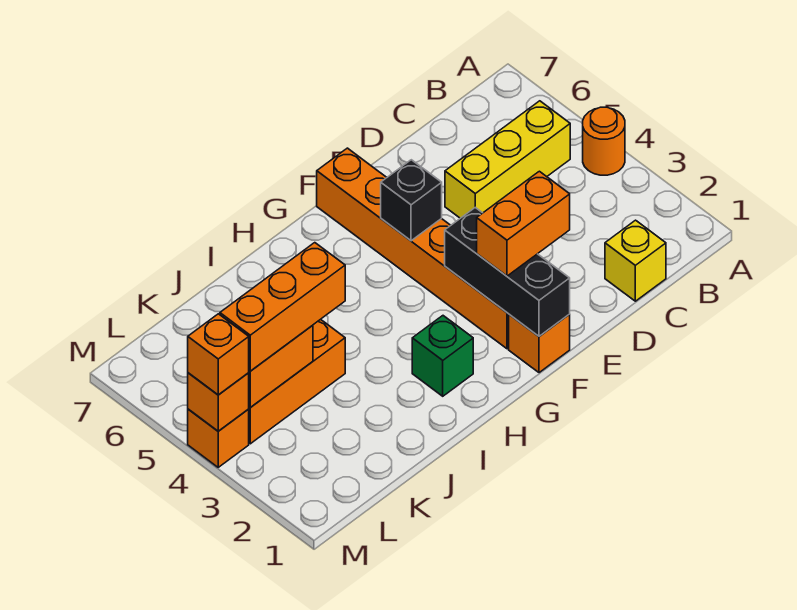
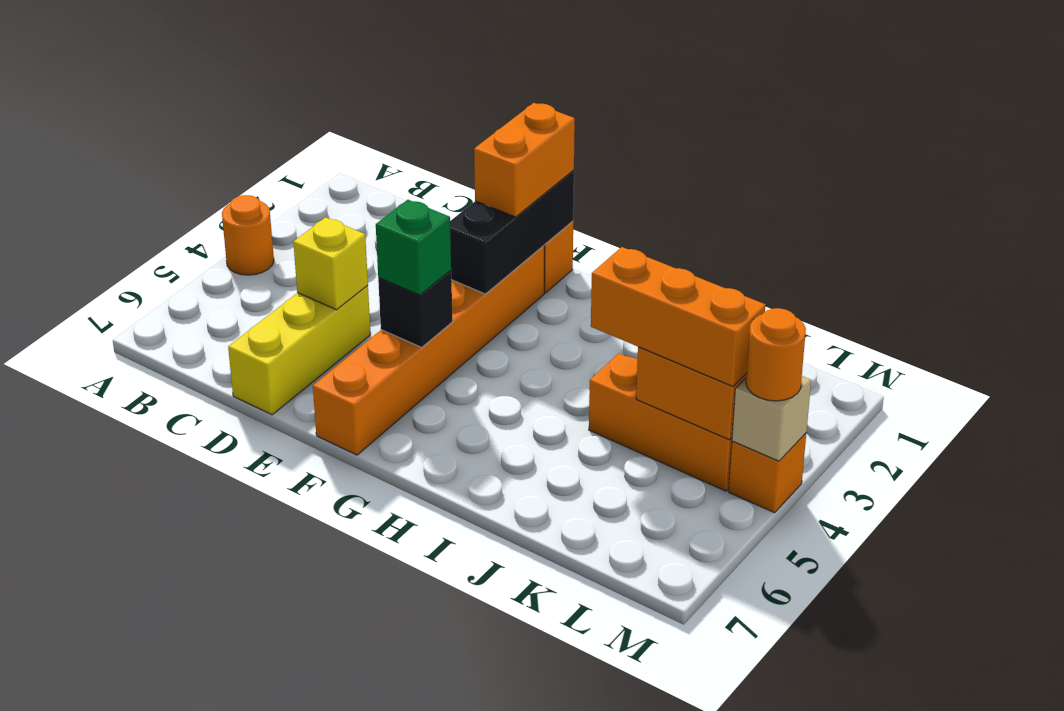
yellow 1x3 brick [445,101,570,218] -> yellow 1x3 brick turned to [228,286,371,415]
yellow 1x1 brick [605,220,666,301] -> yellow 1x1 brick moved to [293,217,368,310]
orange 1x2 brick [477,171,570,276] -> orange 1x2 brick turned to [474,103,575,217]
green 1x1 brick [412,316,473,396] -> green 1x1 brick moved to [376,200,451,295]
orange 1x1 brick [188,373,249,431] -> tan 1x1 brick [732,376,811,461]
orange 1x1 brick [188,314,249,395] -> orange 1x1 round brick [746,308,806,401]

